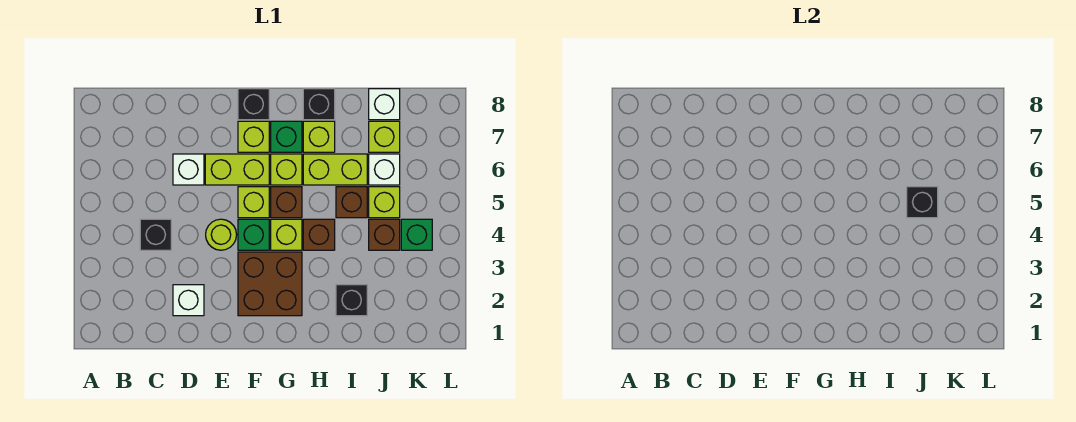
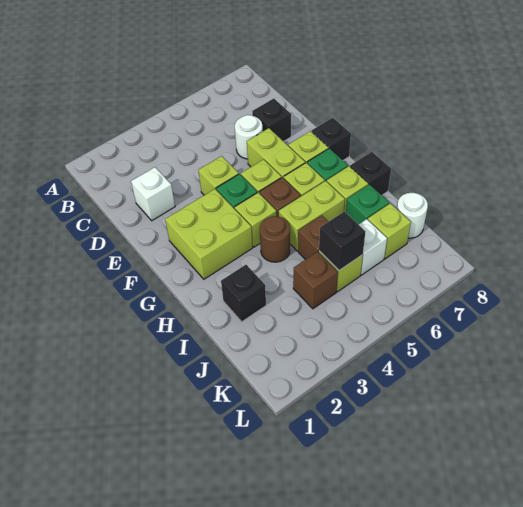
black 1x1 brick [140,219,171,250] -> black 1x1 brick moved to [252,99,291,142]
white 1x1 brick [173,154,204,185] -> white 1x1 round brick [235,115,263,159]
lime 1x1 round brick [206,219,237,250] -> lime 1x1 brick [198,156,239,195]
brown 2x2 brick [238,252,302,316] -> lime 2x2 brick [165,189,253,279]
brown 1x1 brick [303,219,335,250] -> brown 1x1 round brick [260,216,290,262]
lime 1x2 brick [303,154,367,185] -> lime 1x2 brick turned to [279,181,345,251]
white 1x1 brick [369,89,400,120] -> white 1x1 round brick [397,193,428,238]
green 1x1 brick [401,219,432,250] -> green 1x1 brick moved to [346,184,389,224]

